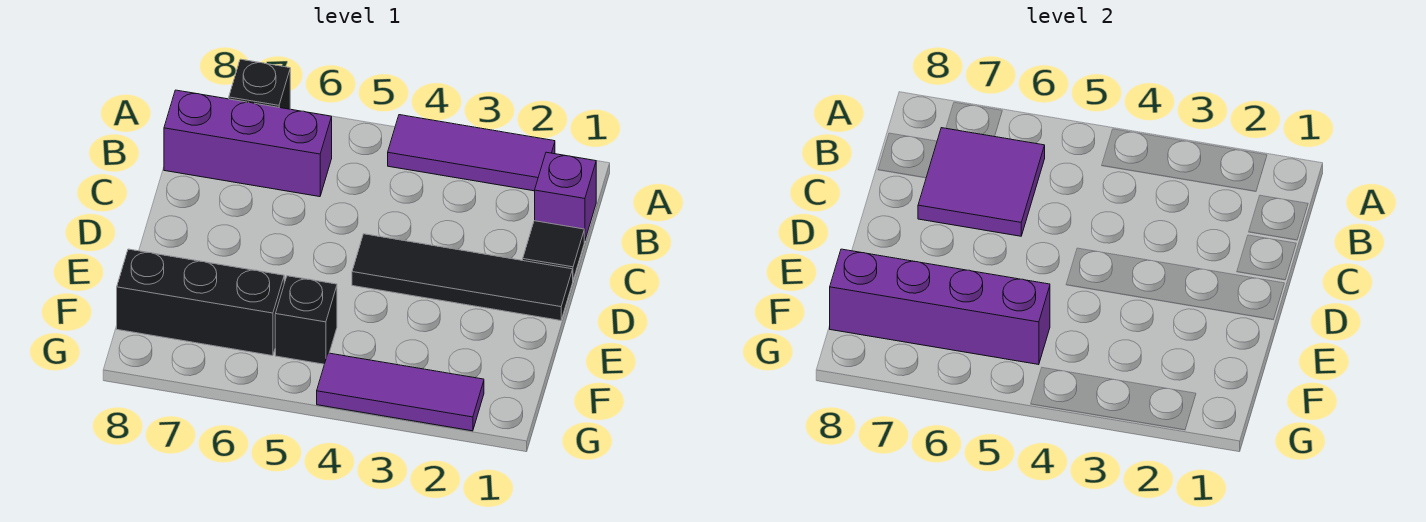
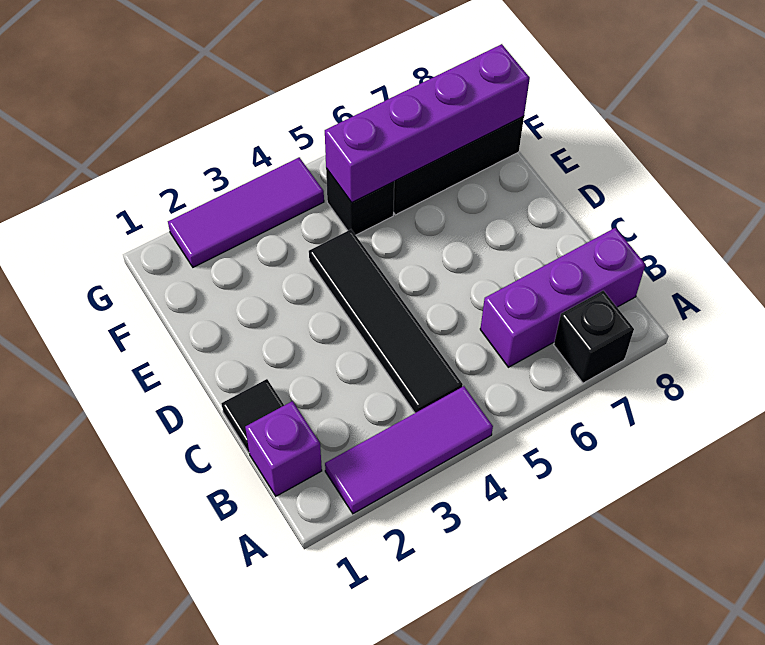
purple 2x2 tile [918,128,1045,236] -> none
black 1x4 tile [352,234,573,321] -> black 1x4 tile turned to [309,229,463,413]

